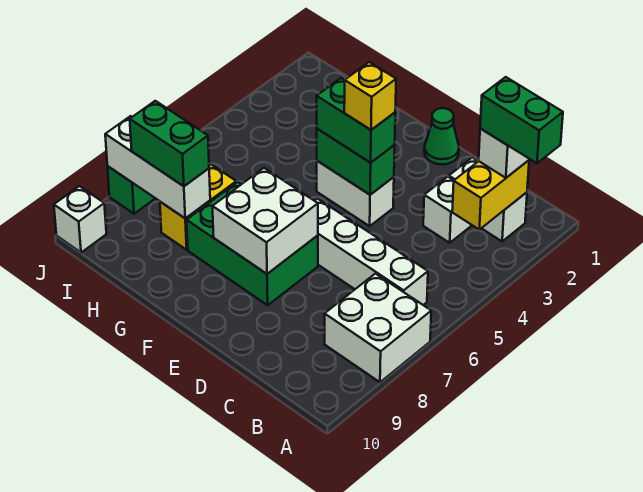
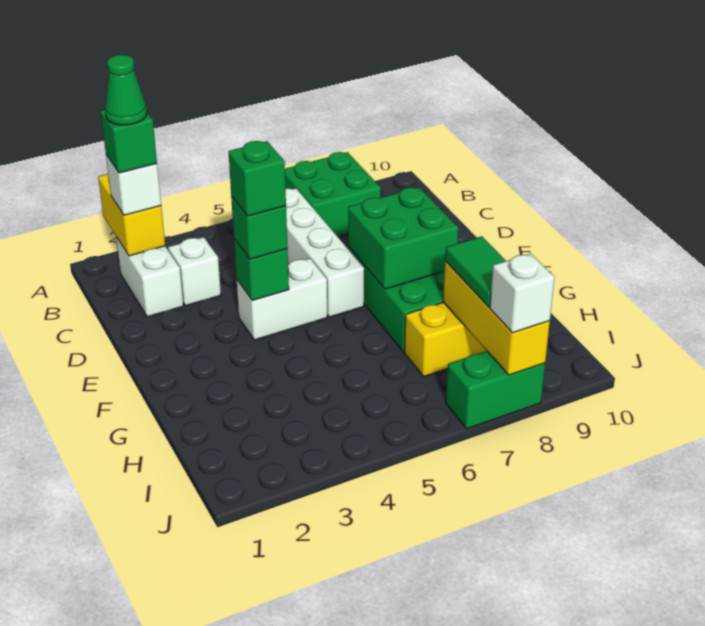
green 1x2 brick [480,77,563,163] -> green 1x1 brick [101,110,157,173]
white 2x2 brick [325,274,431,382] -> green 2x2 brick [285,152,380,237]
yellow 1x2 brick [452,160,529,229] -> yellow 1x2 brick turned to [98,174,165,256]
green 1x1 cone [424,108,459,164] -> green 1x1 cone moved to [105,55,147,125]
white 1x2 brick [317,161,394,226] -> white 1x2 brick turned to [237,258,327,340]
green 1x2 brick [317,129,395,195] -> green 1x1 brick [234,239,289,301]
green 1x2 brick [317,78,395,163] -> green 1x1 brick [231,196,288,259]
yellow 1x1 brick [344,62,396,130] -> green 1x1 brick [228,141,286,216]
white 2x2 brick [212,168,318,274] -> green 2x2 brick [348,187,458,289]
white 1x3 brick [105,116,210,218] -> yellow 1x3 brick [443,261,550,375]
green 1x2 brick [130,101,209,186] -> green 1x2 tile [445,236,506,307]
white 1x1 brick [54,186,106,253] -> white 1x1 brick moved to [490,254,555,333]

